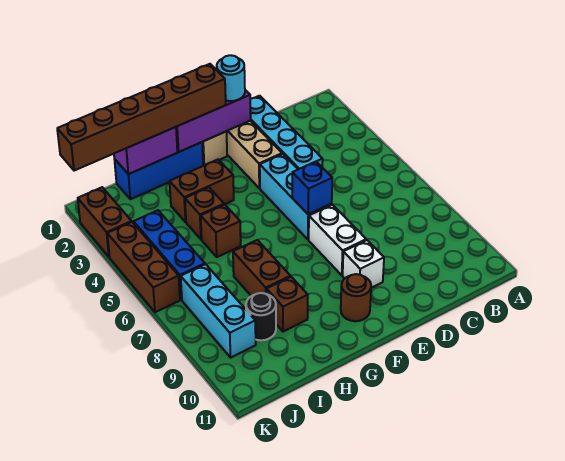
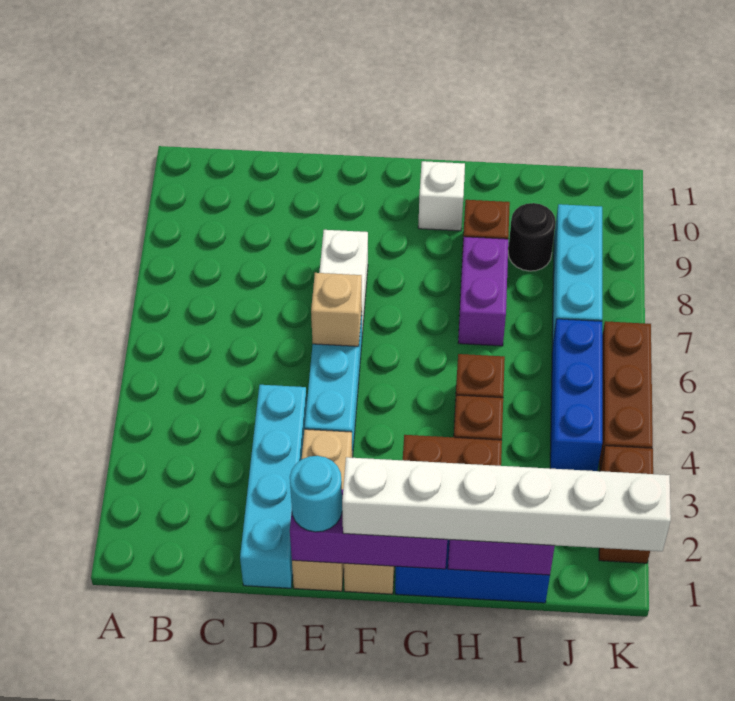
blue 1x1 brick [292,162,332,214] -> tan 1x1 brick [311,273,362,346]
white 1x1 brick [343,240,384,288] -> white 1x1 brick moved to [418,161,465,231]
brown 1x6 brick [57,64,226,171] -> white 1x6 brick [342,457,671,551]
brown 1x1 round brick [341,274,371,321] -> none
brown 1x2 brick [233,240,290,296] -> purple 1x2 brick [458,237,508,346]

